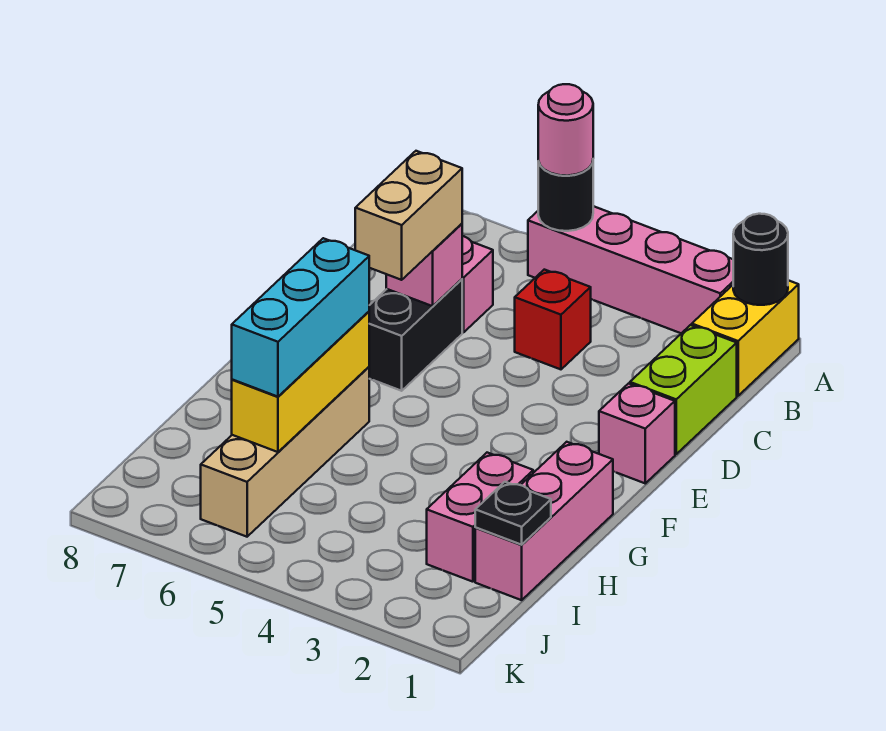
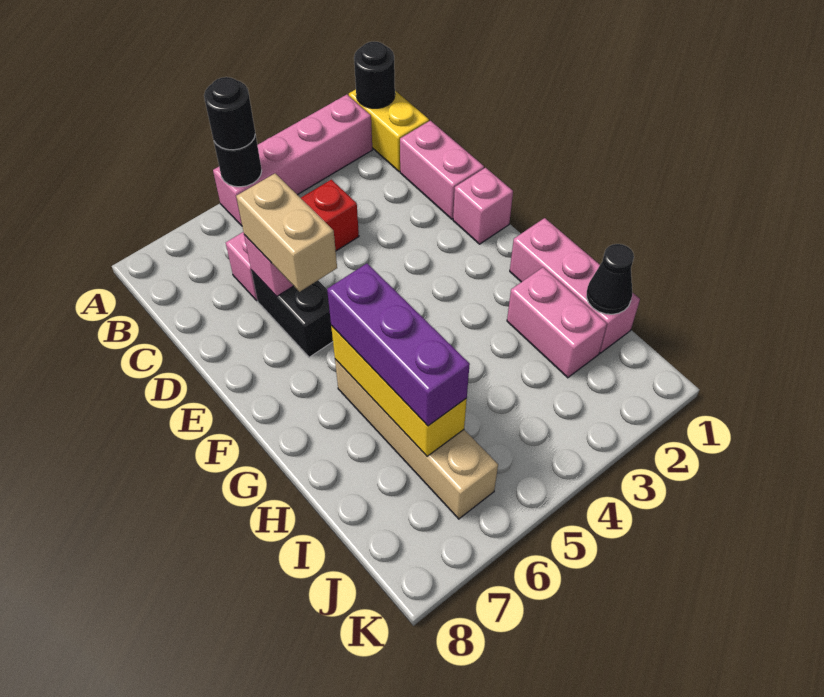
pink 1x1 round brick [538,84,593,176] -> black 1x1 round brick [204,77,255,150]
lime 1x2 brick [630,325,737,454] -> pink 1x2 brick [400,121,484,219]
cyan 1x3 brick [232,238,369,397] -> purple 1x3 brick [327,263,470,426]
black 1x1 plate [475,482,551,545] -> black 1x1 cone [587,244,634,314]

